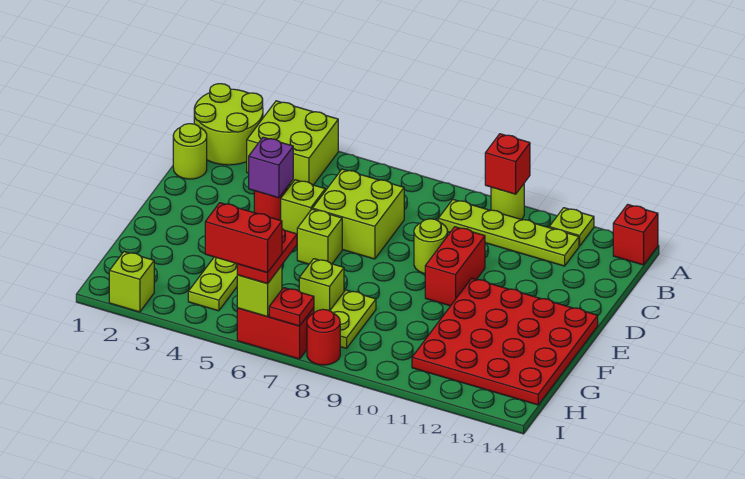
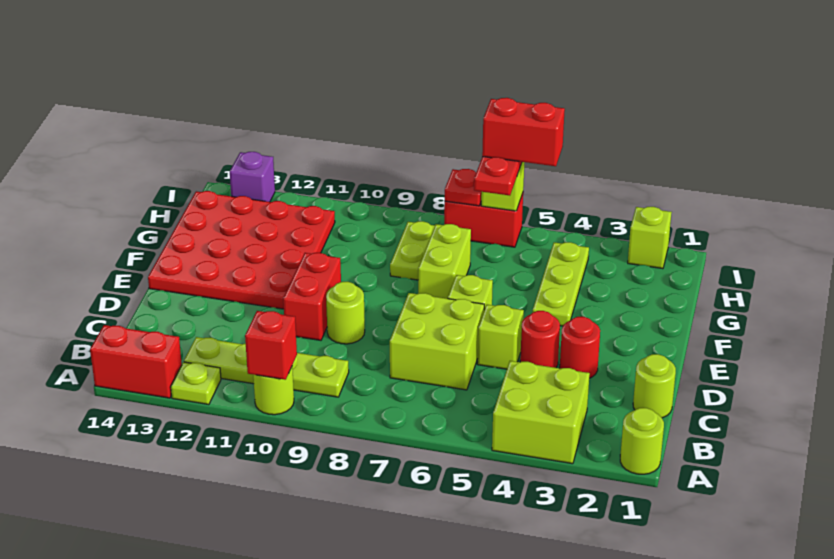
lime 2x2 round brick [194,84,263,165] -> lime 1x1 round brick [620,408,664,474]
red 1x1 brick [613,204,658,265] -> red 1x2 brick [90,325,182,398]
purple 1x1 brick [249,137,293,198] -> purple 1x1 brick moved to [230,152,275,202]
lime 1x1 brick [299,259,344,313] -> lime 1x2 brick [418,224,471,299]
red 1x1 round brick [307,309,340,365] -> red 1x1 round brick moved to [560,317,600,378]

